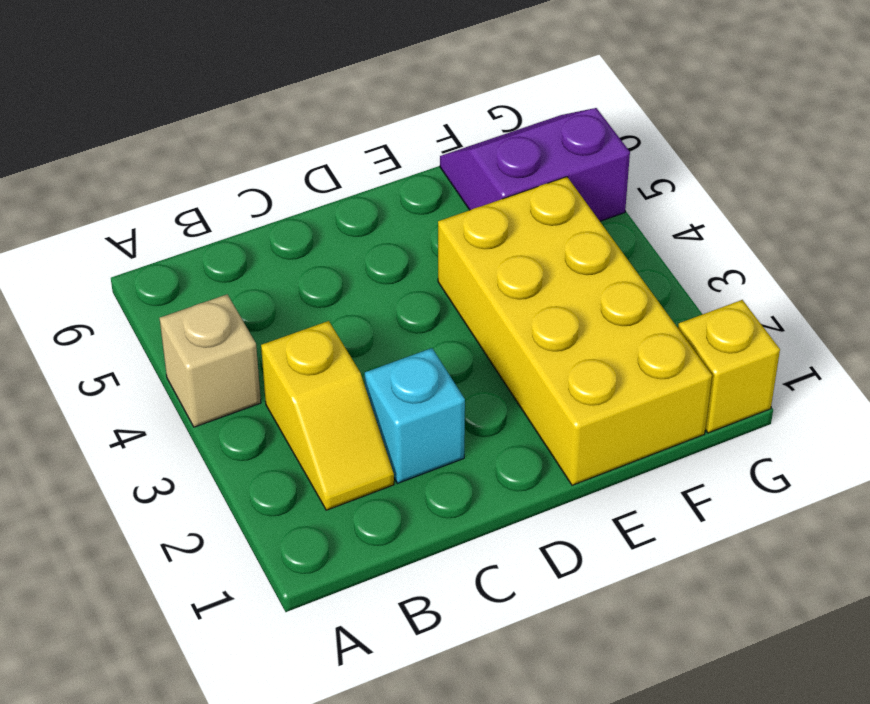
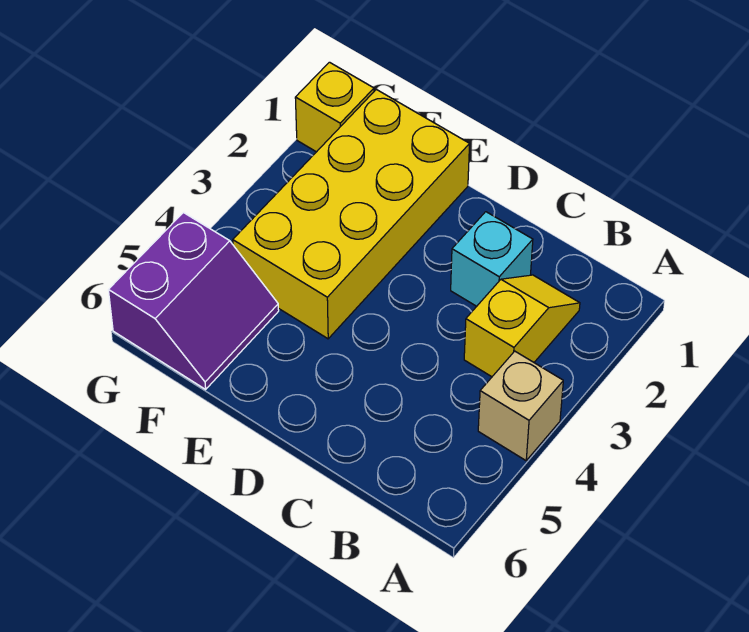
purple 2x2 slope [440,108,630,221] -> purple 2x2 slope turned to [109,213,279,389]

